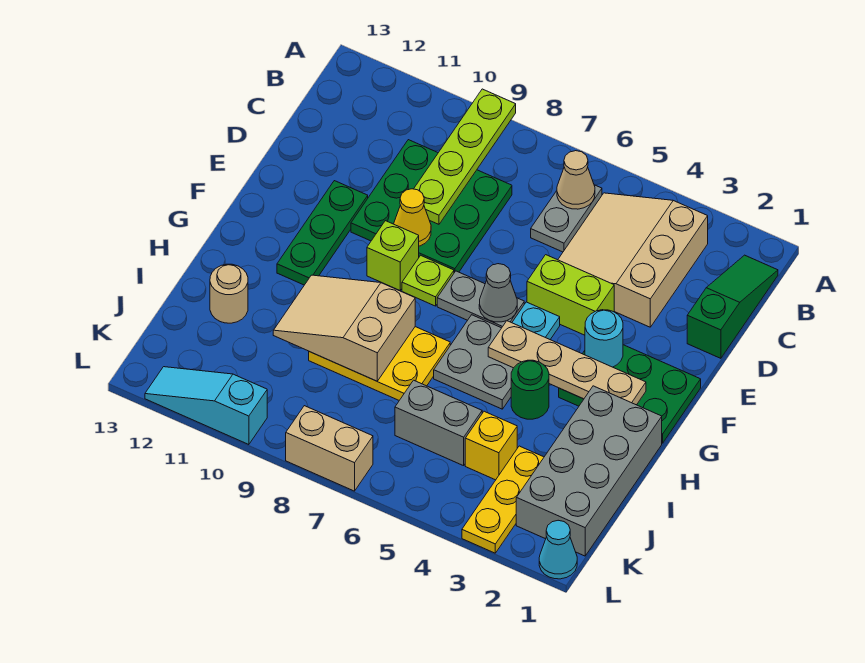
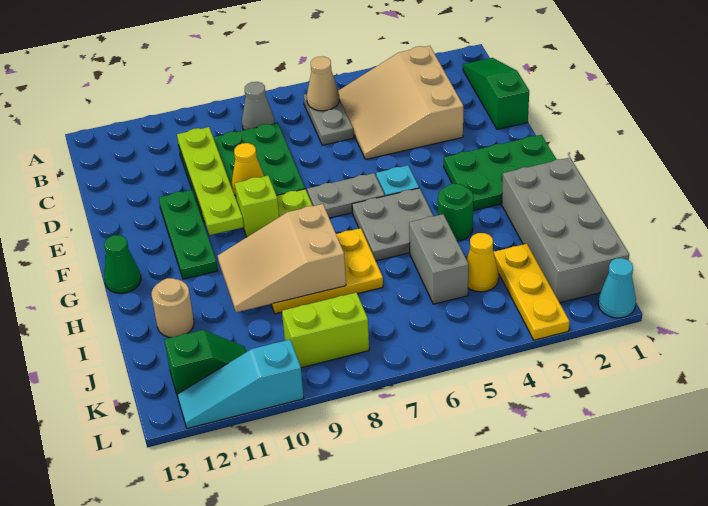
lime 1x4 plate [414,89,516,224] -> lime 1x4 plate moved to [177,127,244,235]
lime 1x2 brick [527,255,614,335] -> lime 1x2 brick moved to [282,293,369,368]
cyan 1x1 round brick [585,310,623,367] -> none
grey 1x1 cone [479,264,517,322] -> grey 1x1 cone moved to [242,82,275,130]
tan 1x4 plate [488,321,646,405] -> none
none -> green 1x1 cone [104,235,141,293]
yellow 1x1 brick [465,411,517,480] -> yellow 1x1 cone [467,233,499,292]
grey 1x2 brick [395,380,482,466] -> grey 1x2 brick turned to [409,214,469,304]
none -> green 1x2 slope [164,330,246,397]
tan 1x2 brick [286,406,373,491] -> none

